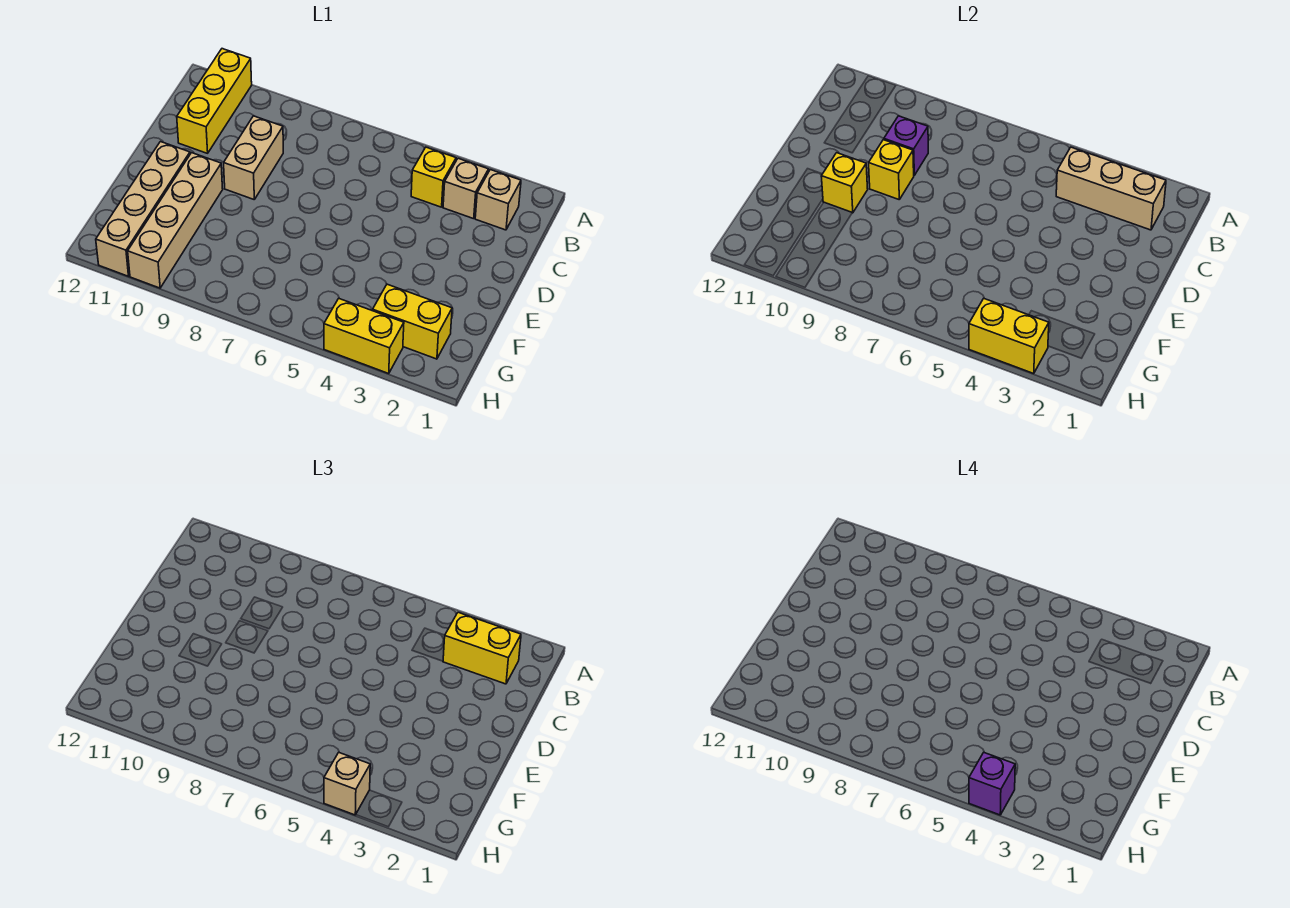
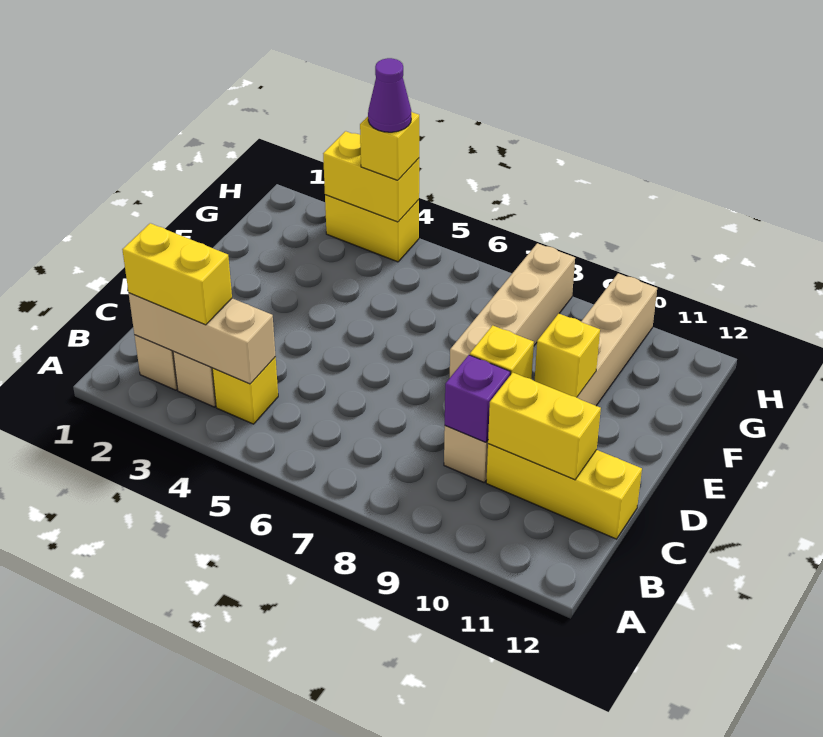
yellow 1x3 brick [177,49,252,153] -> yellow 1x3 brick turned to [486,444,642,539]
tan 1x4 brick [96,142,190,276] -> tan 1x4 brick moved to [450,243,575,377]
yellow 1x2 brick [373,284,452,359] -> yellow 1x2 brick moved to [488,373,601,480]
tan 1x1 brick [324,753,370,815] -> yellow 1x1 brick [360,112,419,180]
purple 1x1 brick [969,753,1015,815] -> purple 1x1 cone [368,58,411,132]

